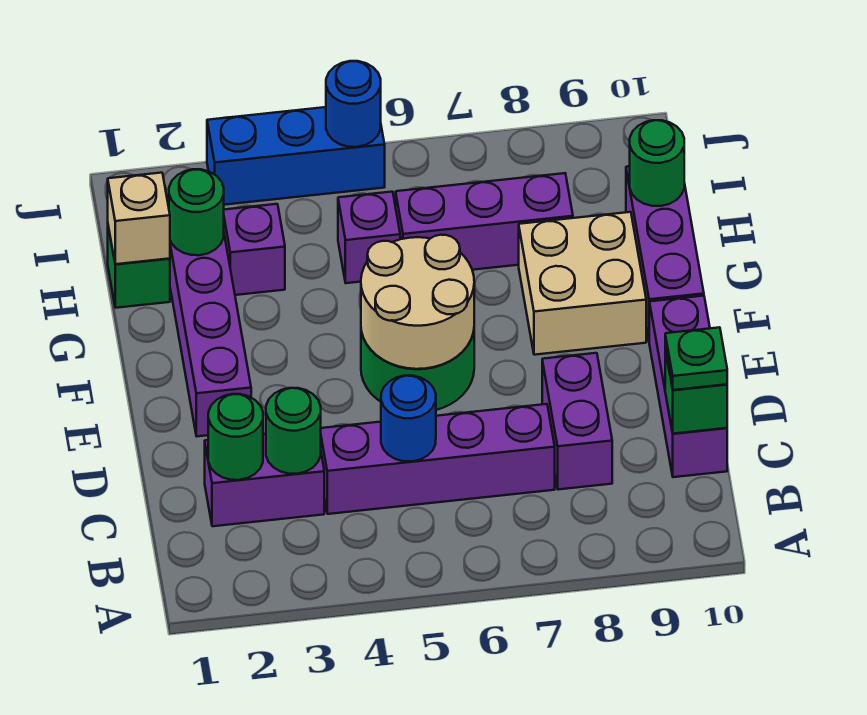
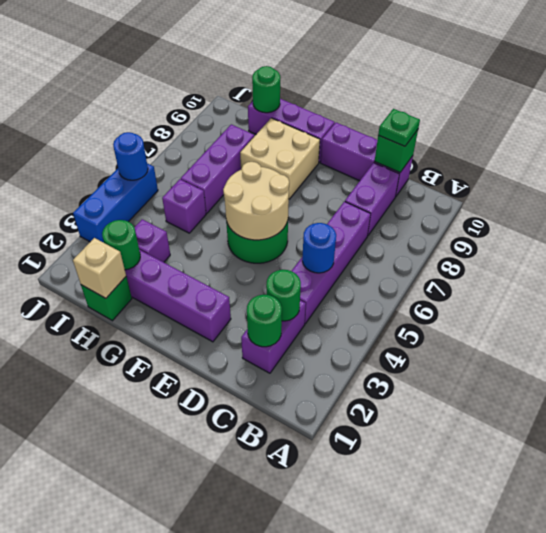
purple 1x2 brick [542,353,612,489] -> purple 1x2 brick turned to [345,163,399,236]

